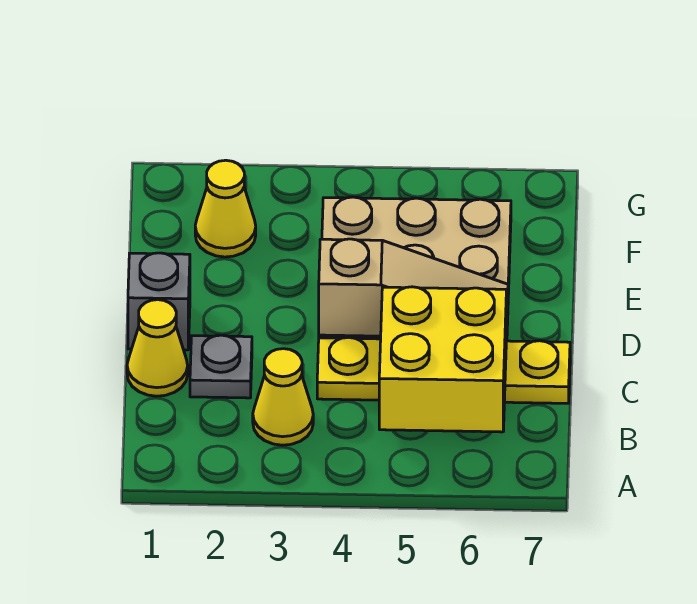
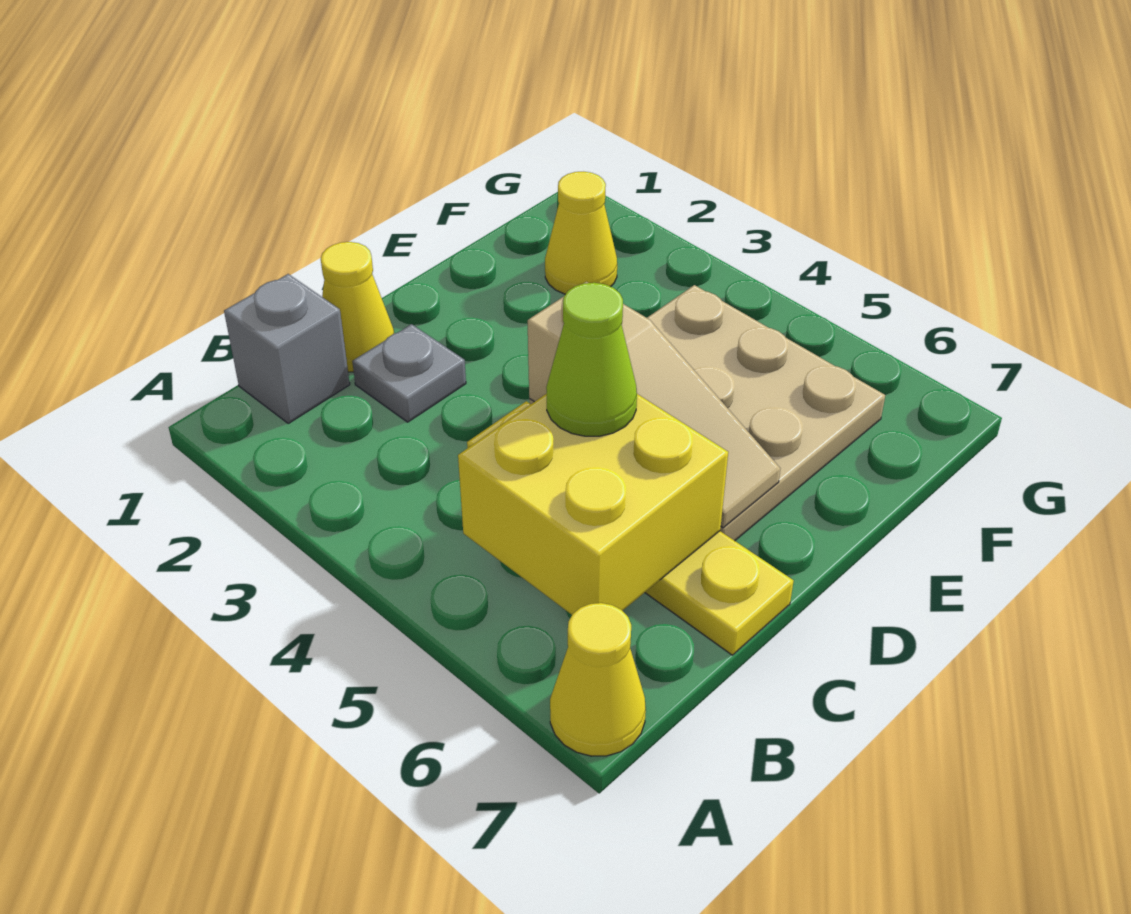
yellow 1x1 cone [253,349,313,445] -> yellow 1x1 cone moved to [550,603,646,756]
none -> lime 1x1 cone [546,283,637,436]
grey 1x1 brick [128,253,190,350] -> grey 1x1 brick moved to [224,274,350,423]

